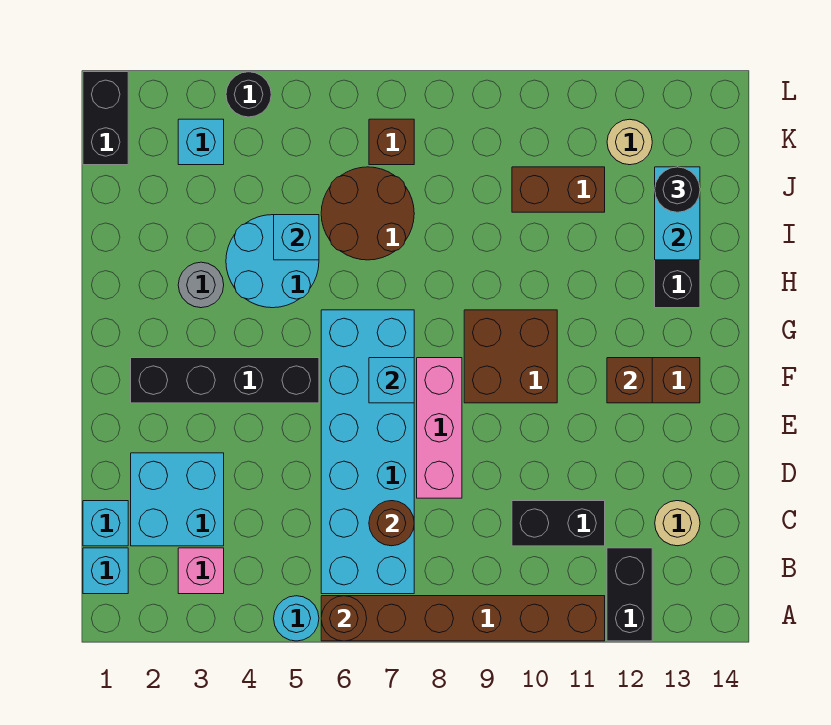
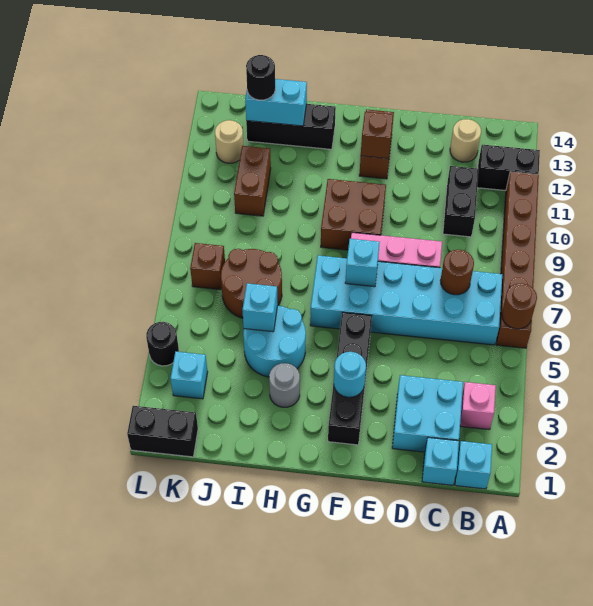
cyan 1x1 round brick [274,596,319,641] -> cyan 1x1 round brick moved to [334,352,366,397]

